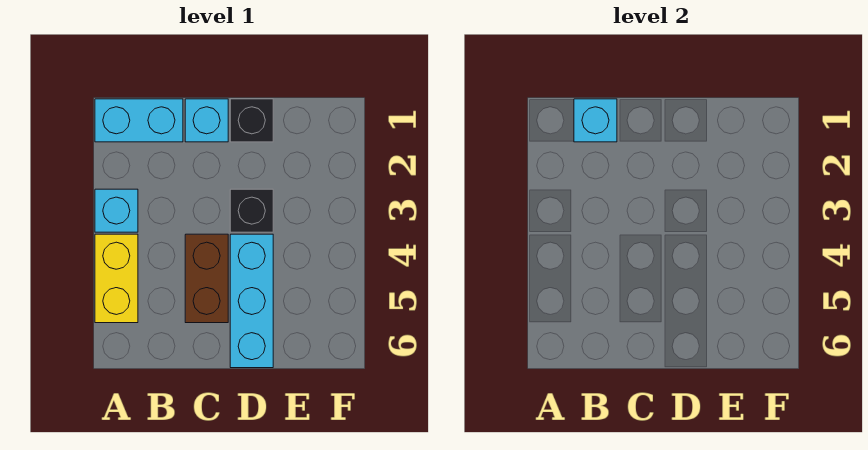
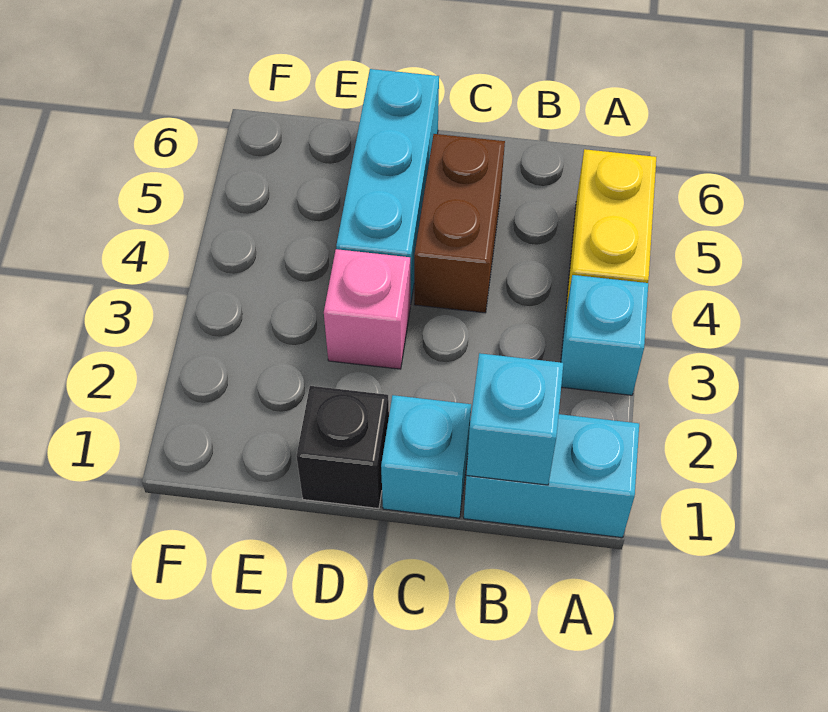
black 1x1 brick [230,189,273,232] -> pink 1x1 brick [324,249,410,369]

